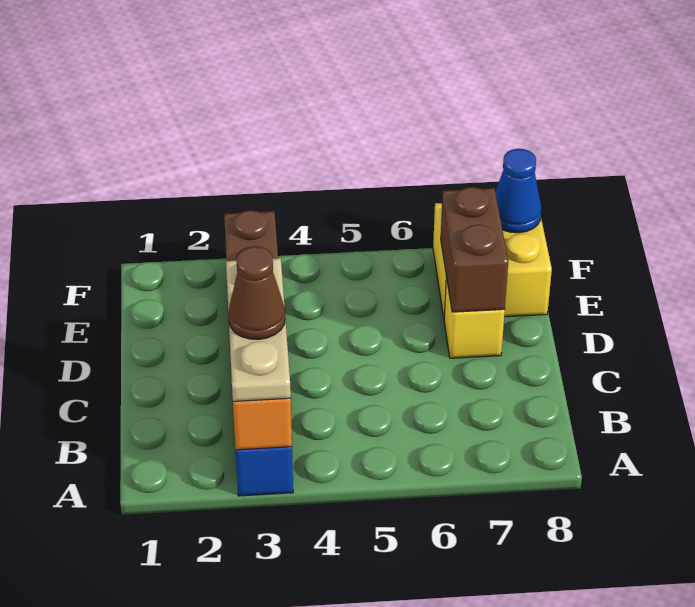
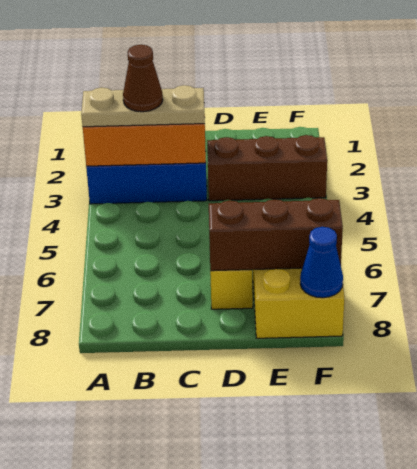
brown 1x2 brick [441,187,508,312] -> brown 1x3 brick [209,198,343,271]

